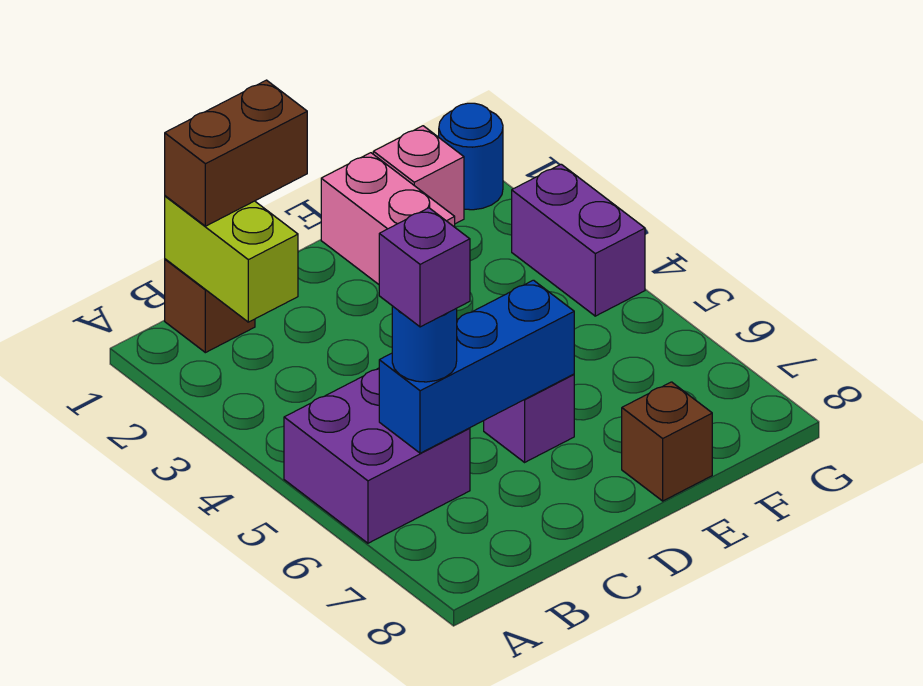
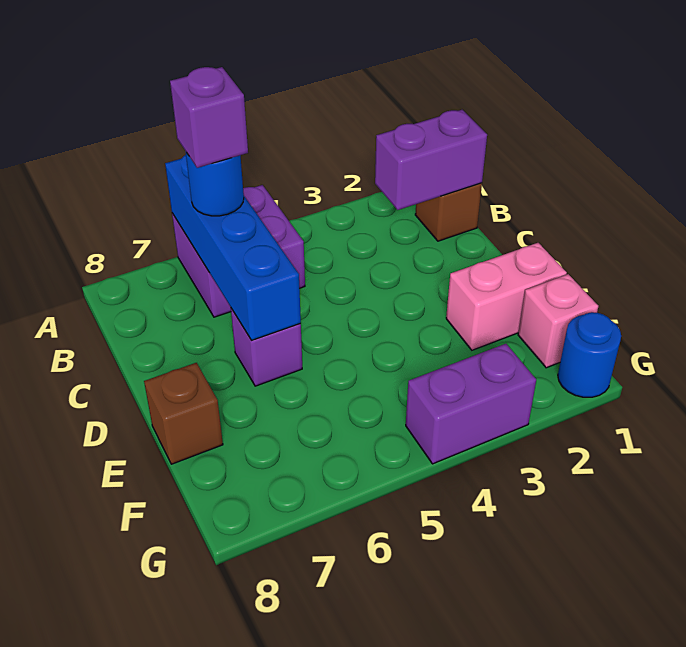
lime 1x2 brick [165,196,298,322] -> purple 1x2 brick [375,110,487,210]
brown 1x2 brick [165,80,307,226] -> none
blue 1x3 brick [379,280,574,453] -> blue 1x4 brick [165,155,301,340]

